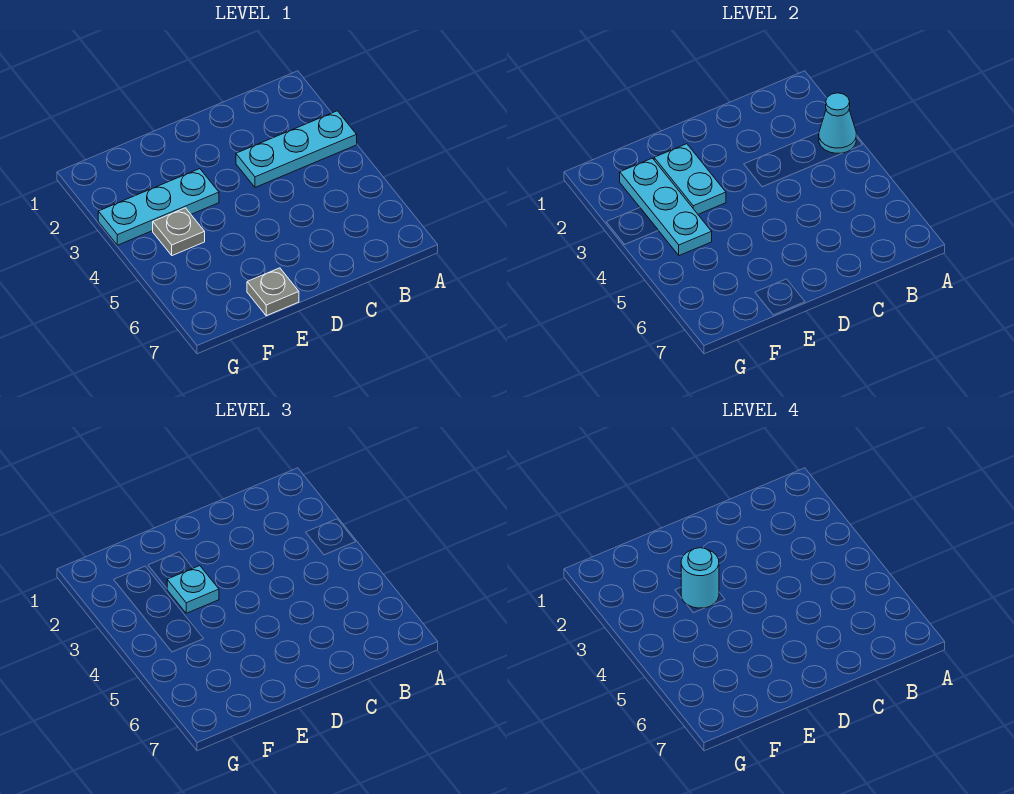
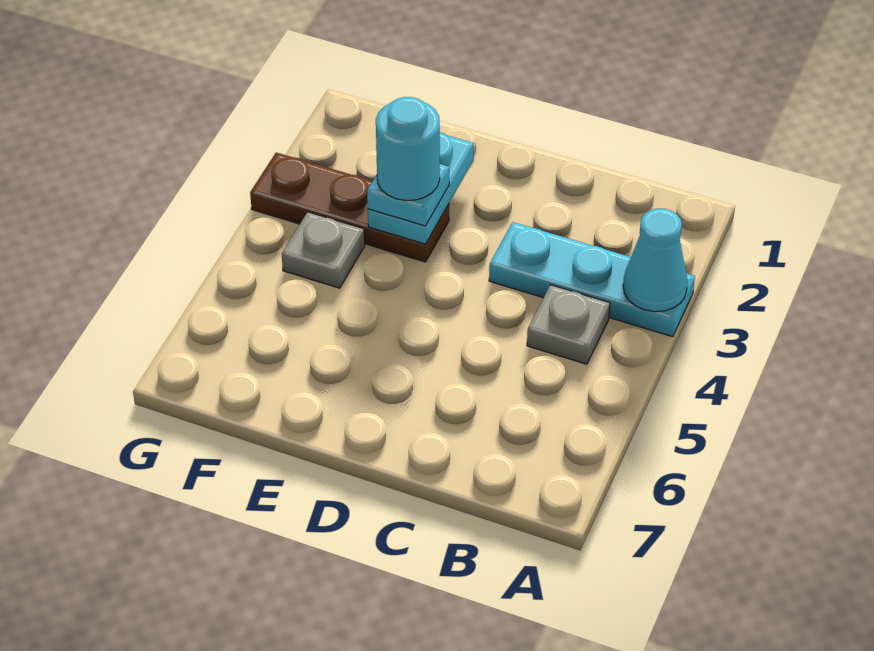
cyan 1x3 plate [98,169,219,245] -> brown 1x3 plate [250,153,449,262]
grey 1x1 plate [247,268,299,316] -> grey 1x1 plate moved to [527,285,610,364]
cyan 1x3 plate [620,158,712,256] -> none

